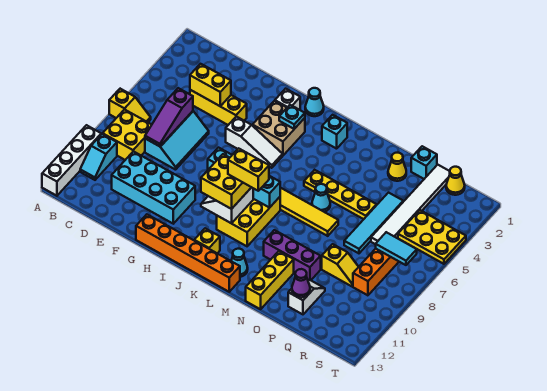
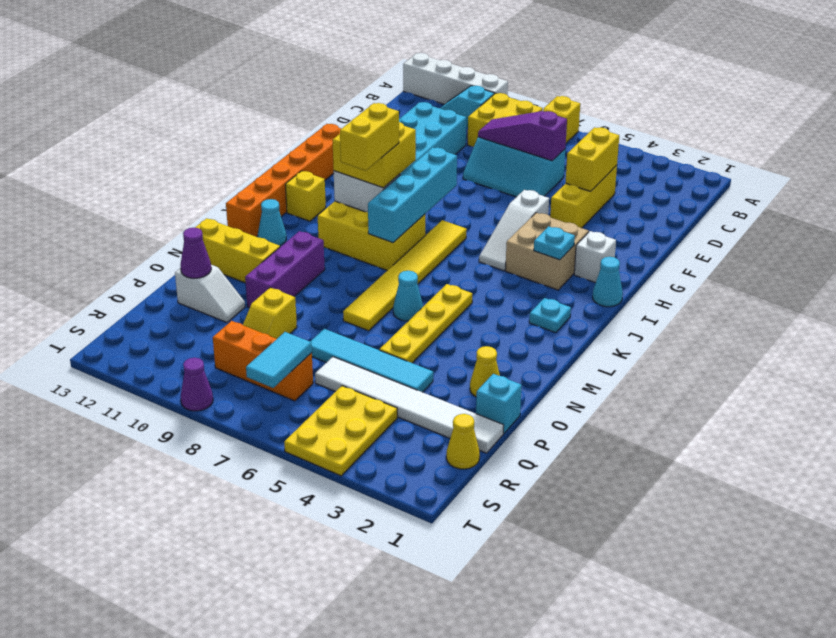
cyan 1x1 brick [322,115,347,149] -> cyan 1x1 plate [529,298,571,333]
none -> purple 1x1 cone [180,358,213,411]

